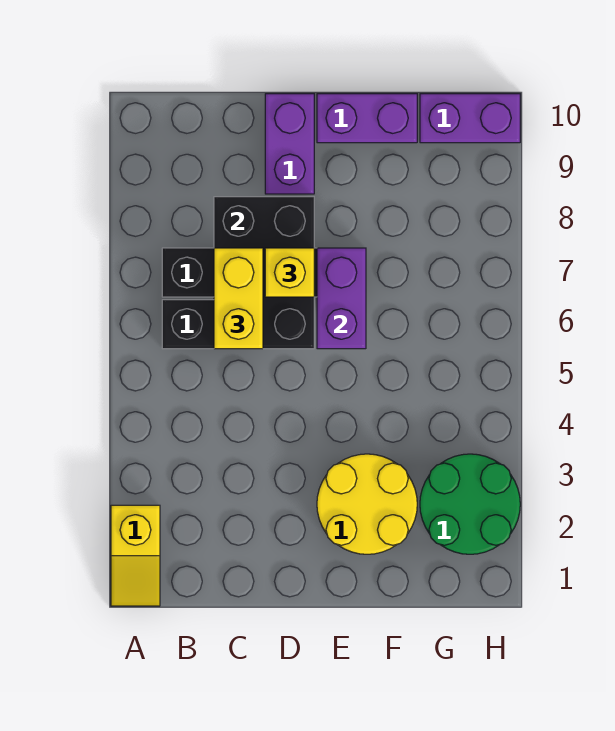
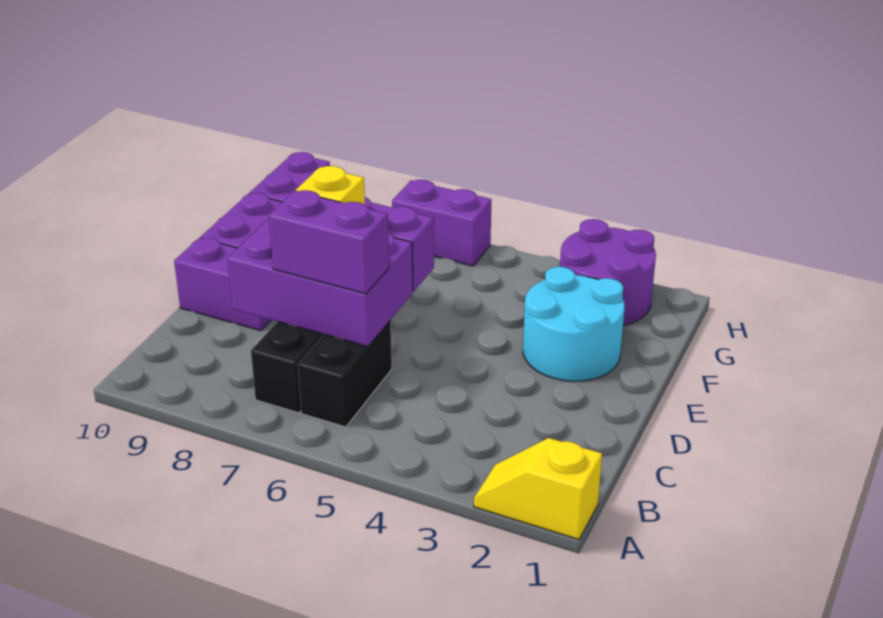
yellow 1x2 slope [111,505,160,606] -> yellow 1x2 slope turned to [474,438,602,540]
black 2x3 brick [214,197,314,349] -> purple 2x3 brick [227,219,413,346]
yellow 1x2 brick [214,248,263,349] -> purple 1x2 brick [269,190,389,294]
yellow 2x2 round brick [317,454,417,554] -> cyan 2x2 round brick [523,267,625,381]
green 2x2 round brick [420,454,520,554] -> purple 2x2 round brick [560,219,656,325]
none -> purple 1x2 brick [392,180,491,266]

